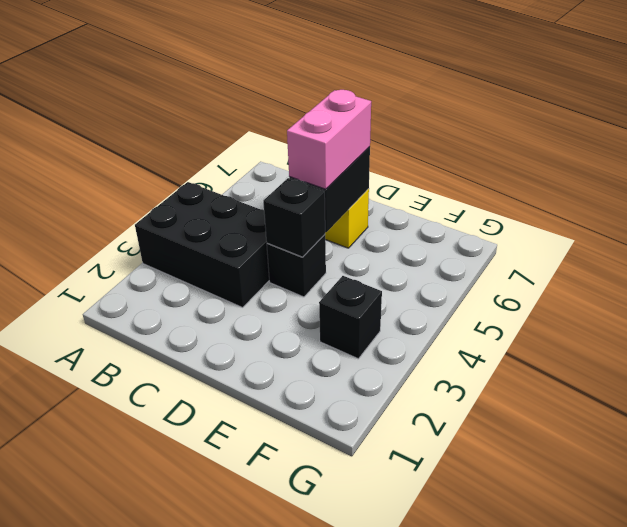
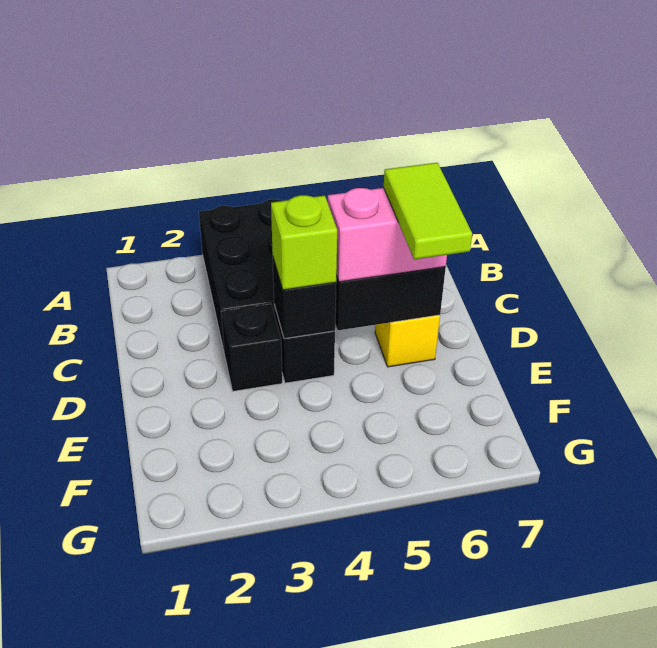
none -> lime 1x1 brick [271,195,337,290]
none -> lime 1x2 tile [384,163,472,260]
black 1x1 brick [319,276,382,359] -> black 1x1 brick moved to [221,304,282,391]

